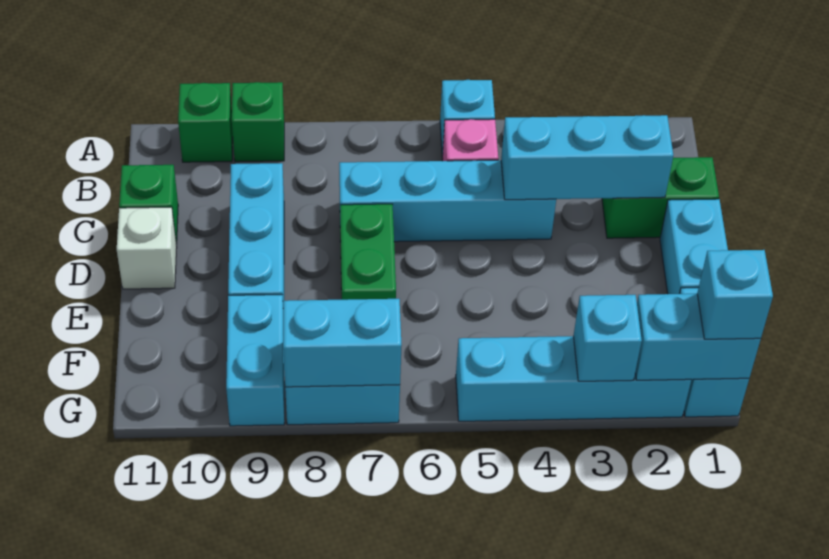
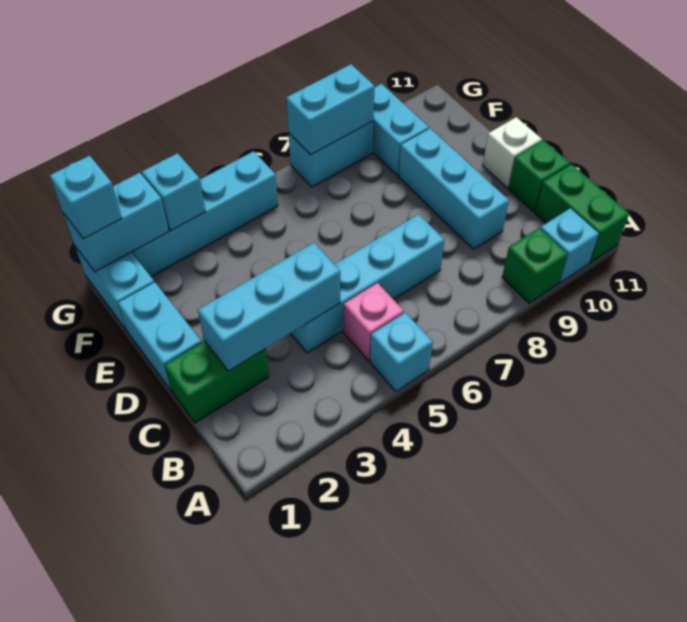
green 1x1 brick [178,83,233,162] -> cyan 1x1 brick [540,208,599,283]
green 1x2 brick [340,204,396,300] -> green 1x2 brick moved to [535,164,629,263]

